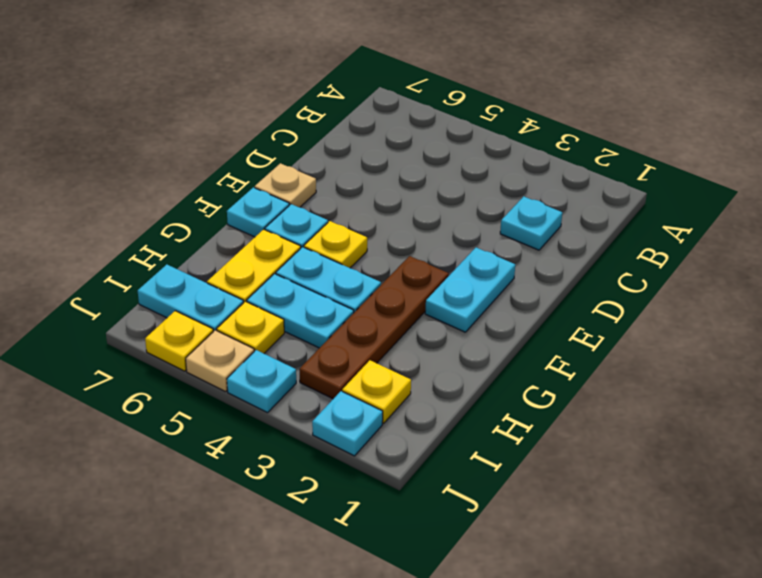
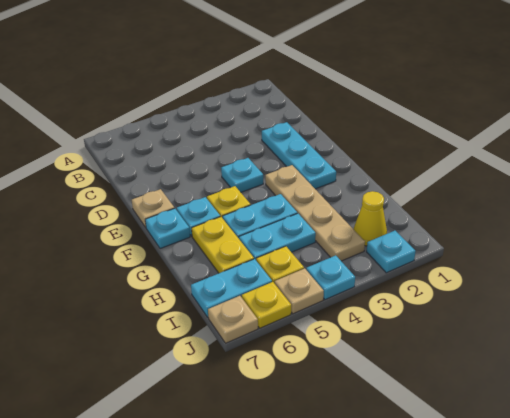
cyan 1x1 plate [500,196,562,250] -> cyan 1x1 plate moved to [221,158,263,192]
cyan 1x2 plate [425,248,515,332] -> cyan 1x3 plate [262,122,336,189]
brown 1x4 plate [299,256,449,399] -> tan 1x4 plate [265,165,365,261]
yellow 1x1 plate [342,360,411,423] -> yellow 1x1 cone [354,191,387,246]
none -> tan 1x1 plate [208,296,258,343]

